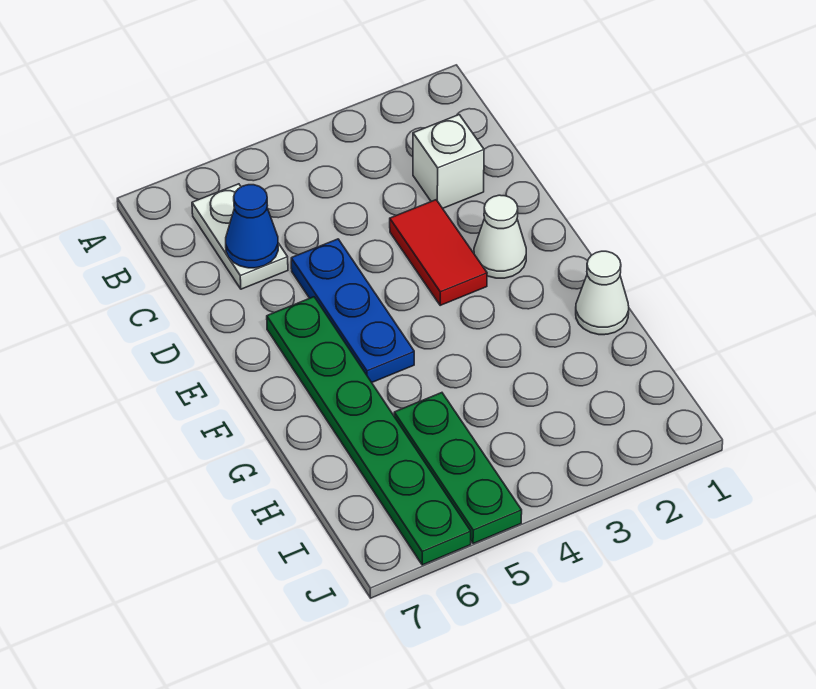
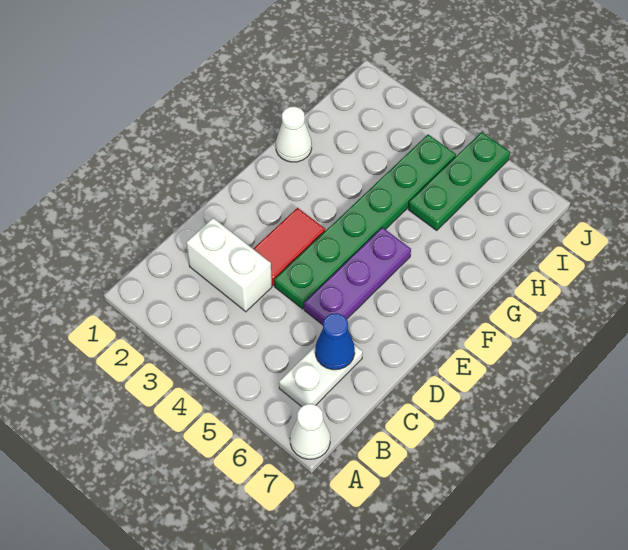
white 1x1 brick [413,115,484,208] -> white 1x2 brick [186,218,272,312]
blue 1x3 plate [291,239,414,382] -> purple 1x3 plate [304,228,411,325]
white 1x1 cone [474,195,526,278] -> white 1x1 cone moved to [290,404,330,459]
green 1x6 plate [267,297,471,565] -> green 1x6 plate moved to [274,134,456,309]

